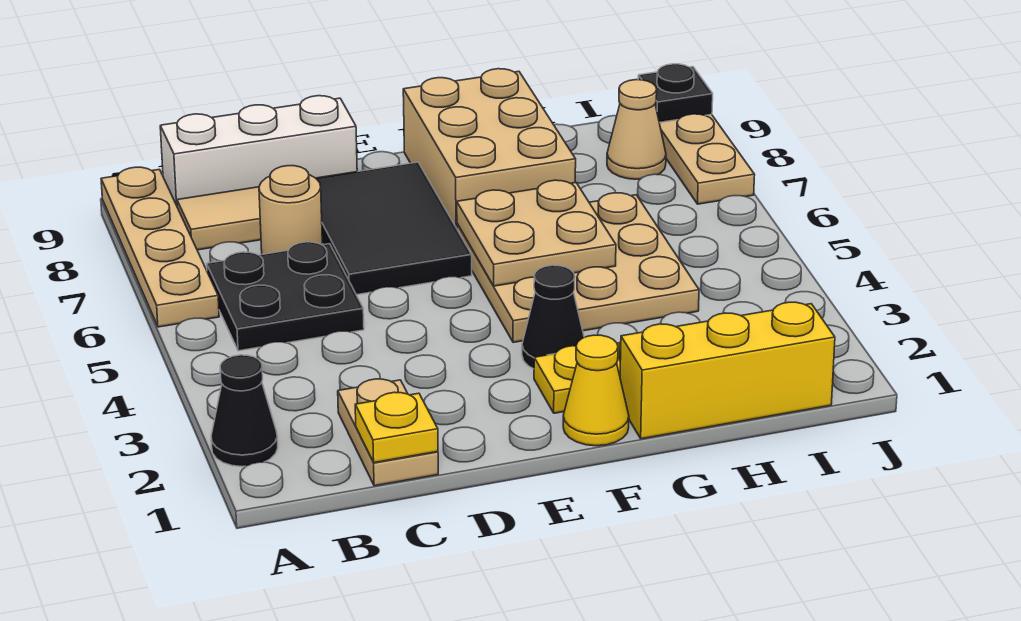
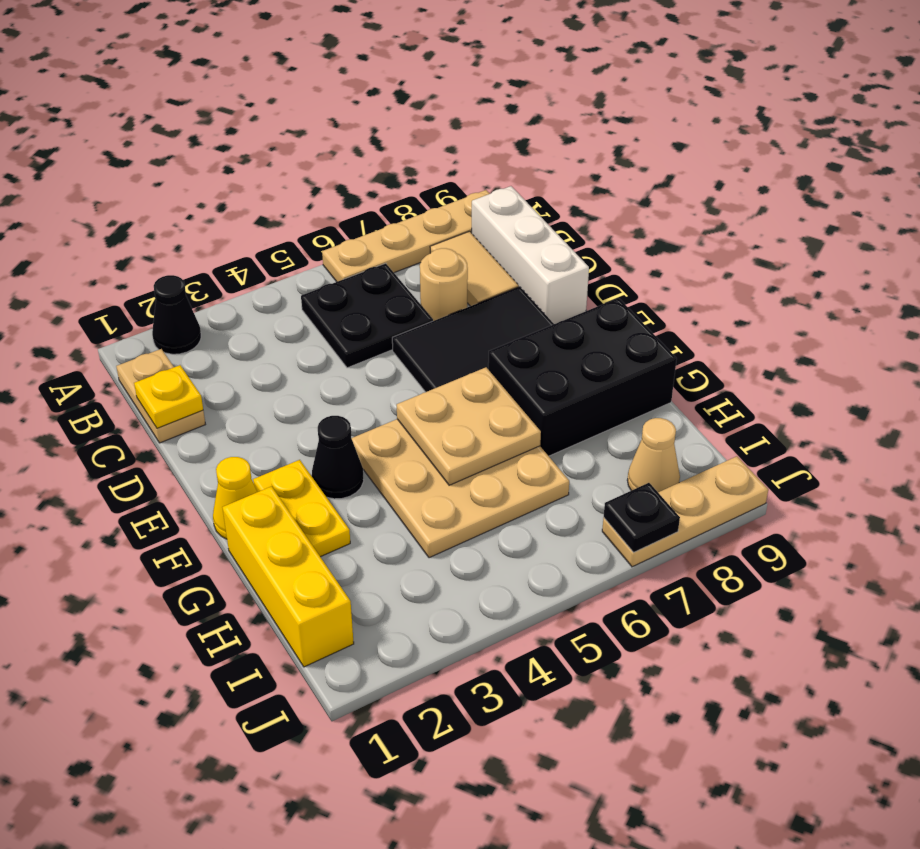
tan 1x2 plate [338,379,438,486] -> tan 1x2 plate turned to [116,349,205,443]
tan 2x3 brick [403,69,576,228] -> black 2x3 brick [488,298,677,456]
black 1x1 plate [638,64,713,123] -> black 1x1 plate moved to [604,483,680,552]

